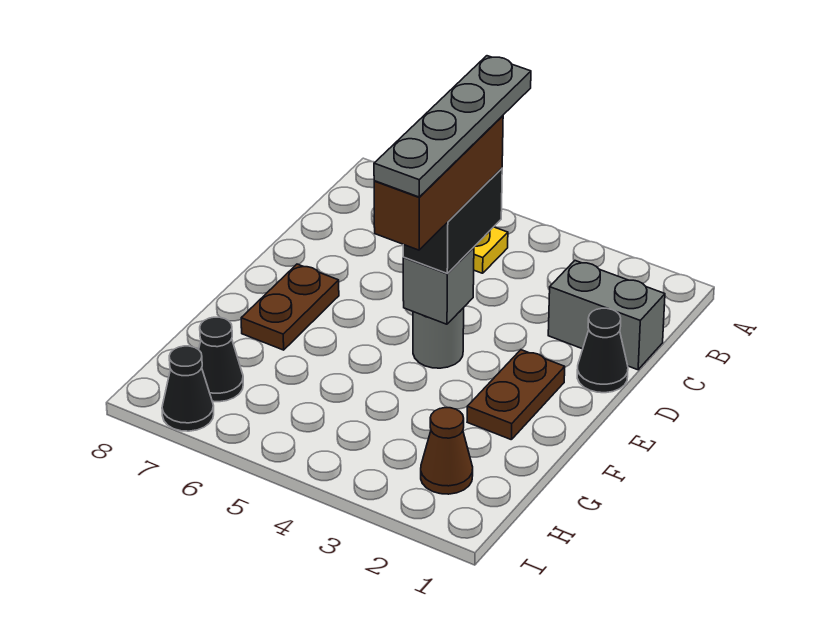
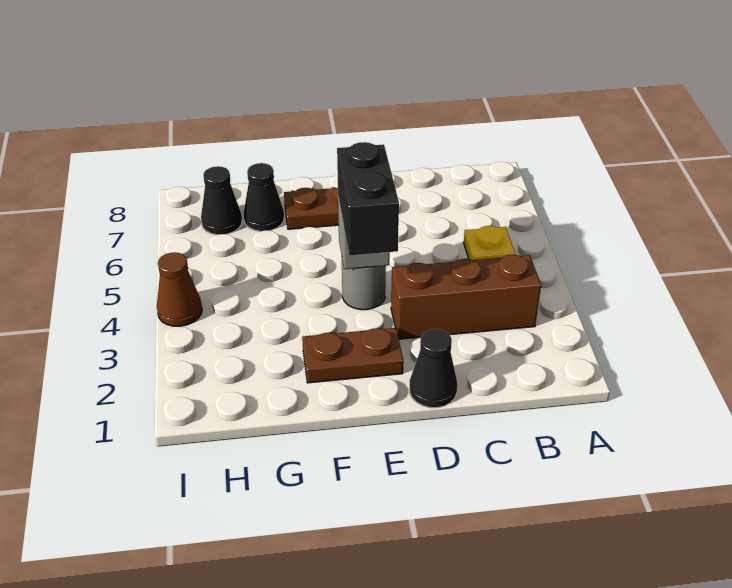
grey 1x2 brick [548,261,665,370] -> none
grey 1x4 plate [374,56,531,197] -> none
black 1x2 brick [403,168,502,274] -> black 1x2 brick turned to [337,142,399,255]
brown 1x3 brick [374,116,503,250] -> brown 1x3 brick moved to [391,255,541,339]
brown 1x1 cone [421,408,473,494] -> brown 1x1 cone moved to [157,252,202,326]
black 1x1 cone [162,346,214,431] -> black 1x1 cone moved to [244,163,284,231]

